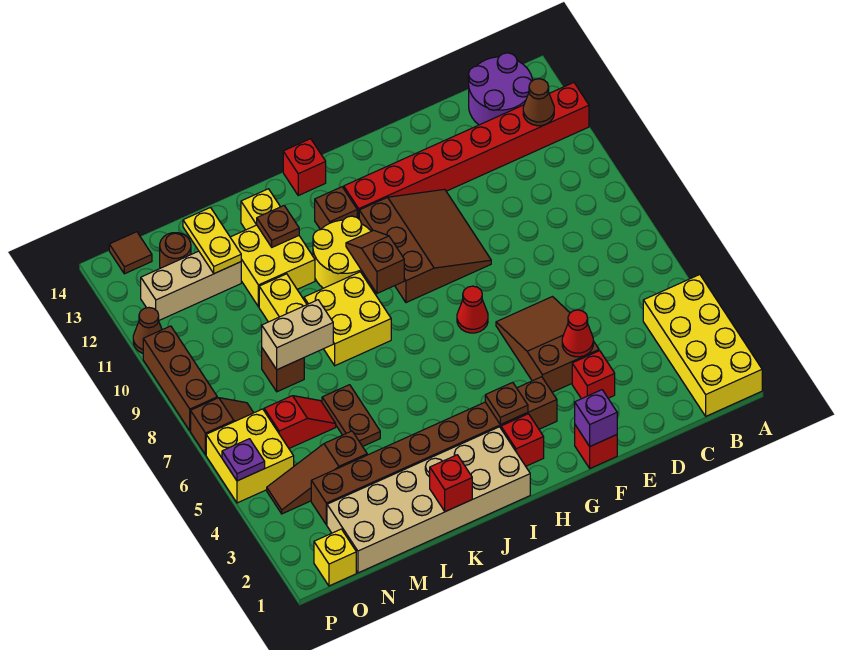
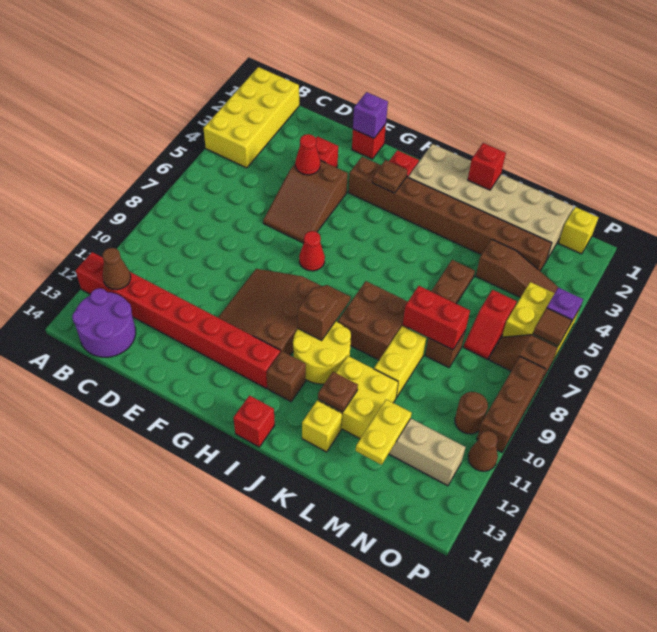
brown 1x2 slope [346,230,404,293] -> brown 1x2 slope turned to [298,285,351,340]
yellow 2x2 brick [304,272,391,366] -> brown 2x2 brick [338,281,408,360]
tan 1x2 brick [262,300,333,370] -> red 1x2 brick [403,286,470,350]
red 1x2 slope [264,396,336,448] -> red 1x2 slope turned to [464,290,517,359]
brown 1x1 round brick [160,233,191,268] -> brown 1x1 round brick moved to [455,392,488,434]
brown 1x1 tile [109,232,152,274] -> brown 1x1 tile moved to [533,308,572,346]

